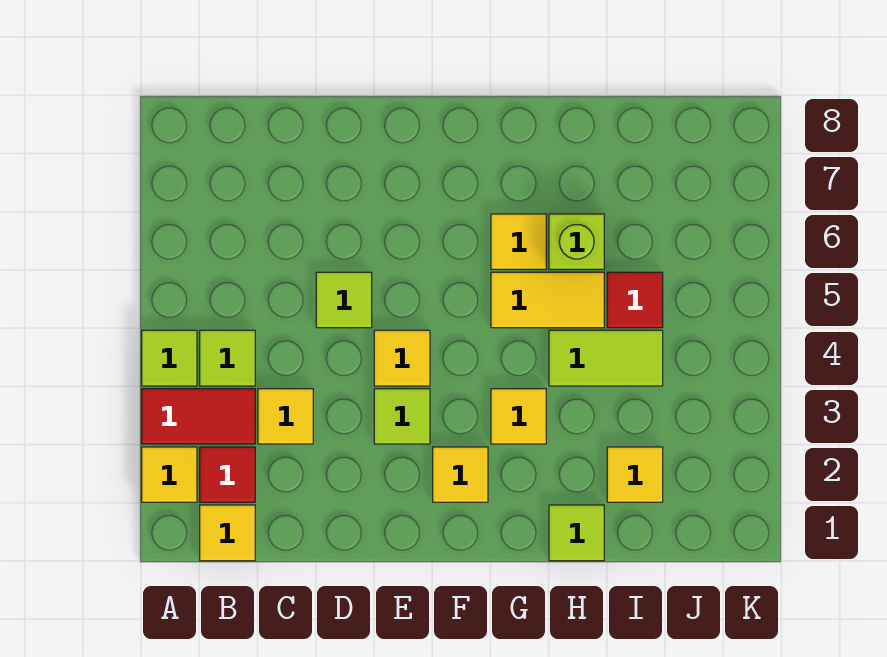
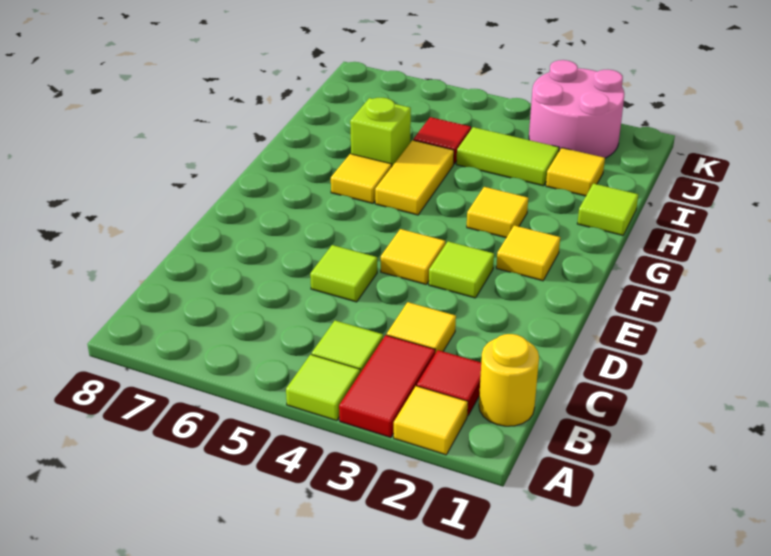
yellow 1x1 tile [200,505,255,561] -> yellow 1x1 round brick [479,334,539,426]
lime 1x2 tile [549,330,663,386] -> lime 1x2 tile turned to [456,127,559,186]
none -> pink 2x2 round brick [529,60,624,158]

